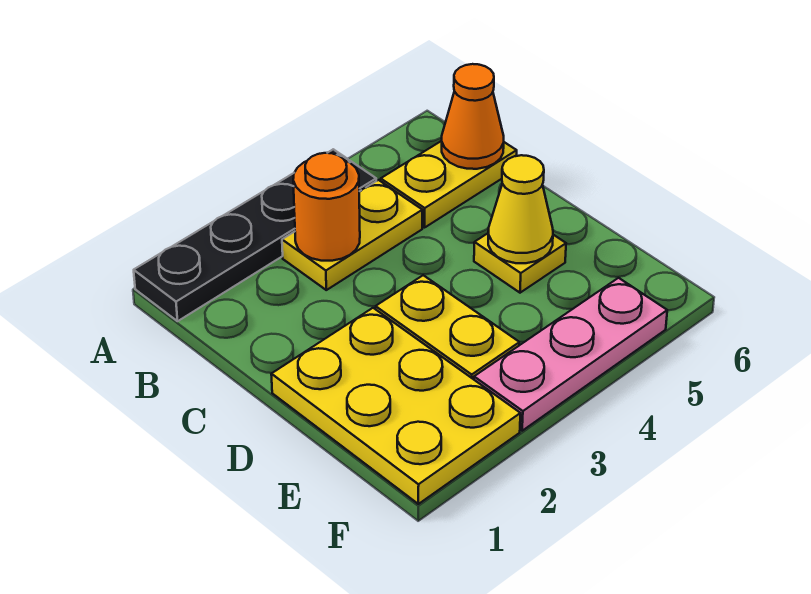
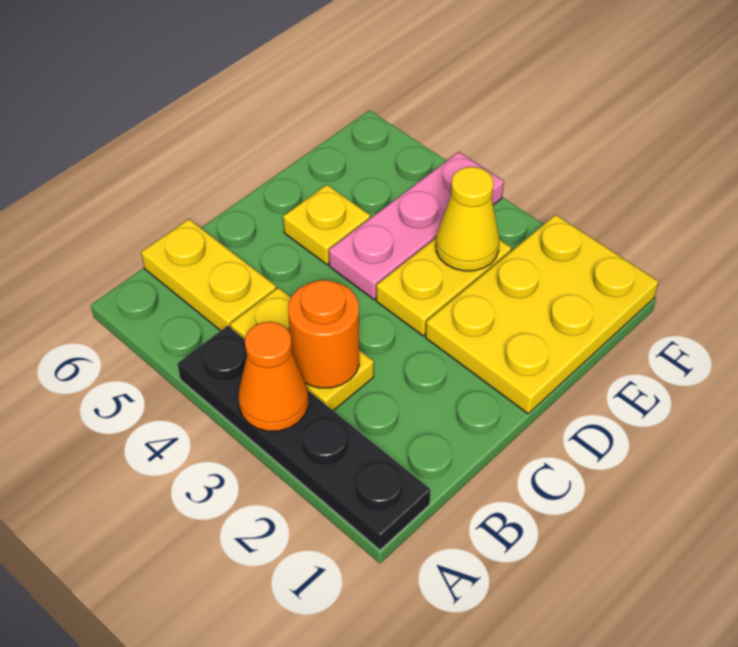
orange 1x1 cone [442,64,504,169] -> orange 1x1 cone moved to [238,322,308,431]
yellow 1x1 cone [488,155,553,263] -> yellow 1x1 cone moved to [436,167,499,271]
pink 1x3 plate [474,278,667,431] -> pink 1x3 plate turned to [329,152,504,299]

